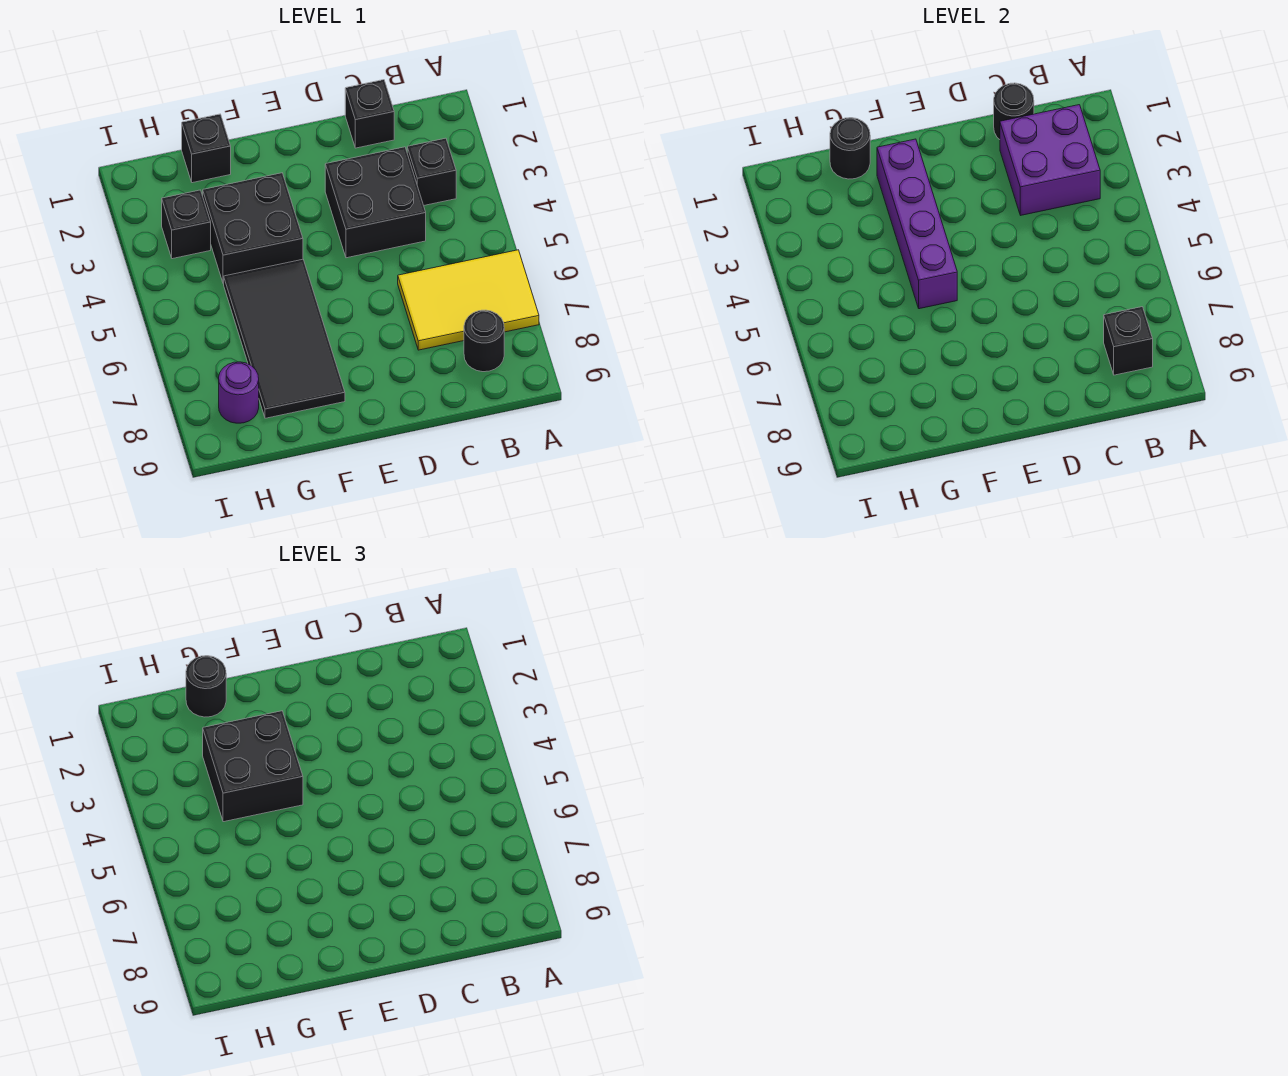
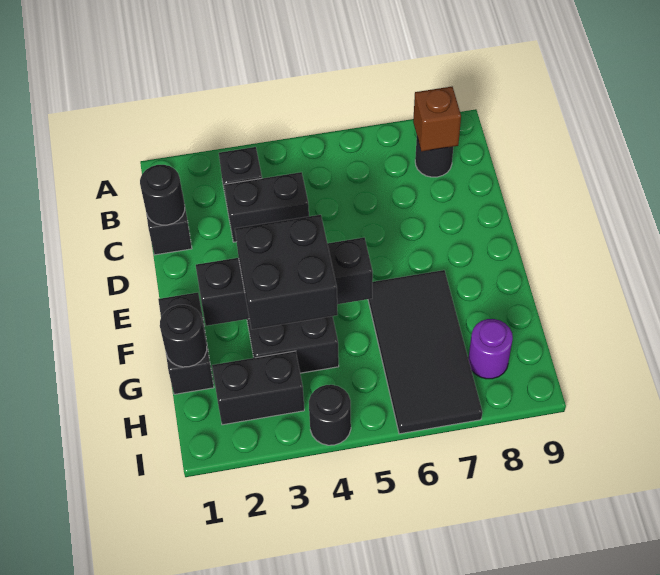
yellow 2x3 tile [398,250,539,350] -> none
purple 2x2 brick [1000,105,1100,215] -> none
black 1x1 brick [1104,307,1153,375] -> brown 1x1 brick [413,87,461,152]
black 2x2 brick [325,147,426,258] -> black 1x2 brick [224,172,309,242]
purple 1x4 brick [877,139,957,309] -> black 1x4 brick [196,238,373,326]
black 2x4 tile [224,259,345,418] -> black 2x4 tile turned to [368,270,482,434]
black 1x1 brick [182,114,231,183] -> black 1x2 brick [158,292,214,394]
black 1x1 round brick [186,656,226,717] -> black 1x1 round brick moved to [309,385,351,445]
black 1x1 brick [162,190,211,259] -> black 1x2 brick [212,351,304,425]

